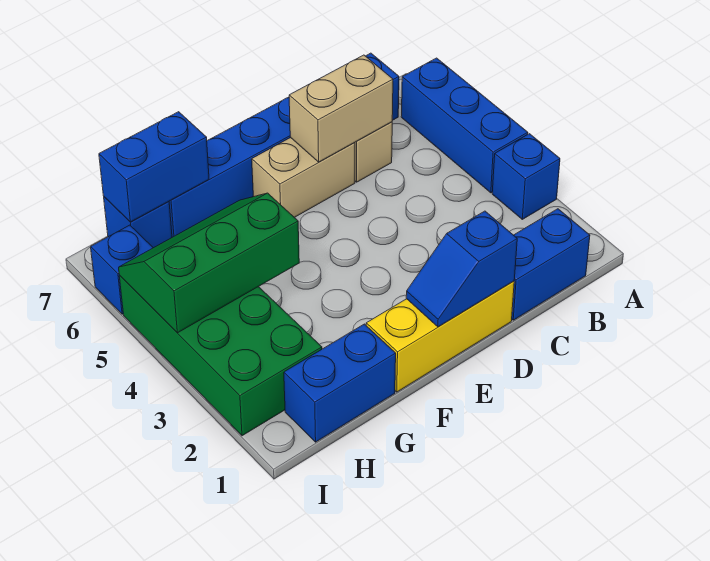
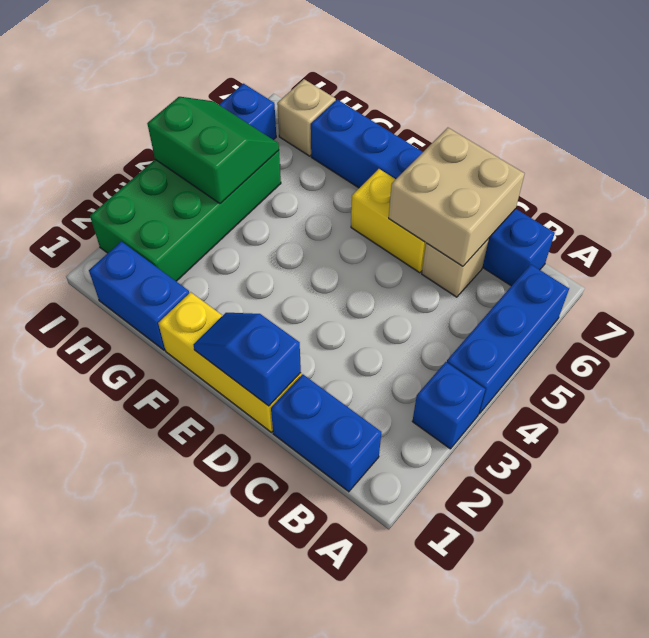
tan 1x2 brick [289,55,393,162] -> tan 2x2 brick [389,128,525,266]
tan 1x2 brick [252,138,355,217] -> yellow 1x2 brick [351,169,426,273]
green 2x3 slope [119,193,299,333] -> green 2x2 slope [147,97,279,203]
blue 1x2 brick [99,112,209,222] -> none
blue 1x1 brick [104,197,172,248] -> tan 1x1 brick [277,79,336,156]

